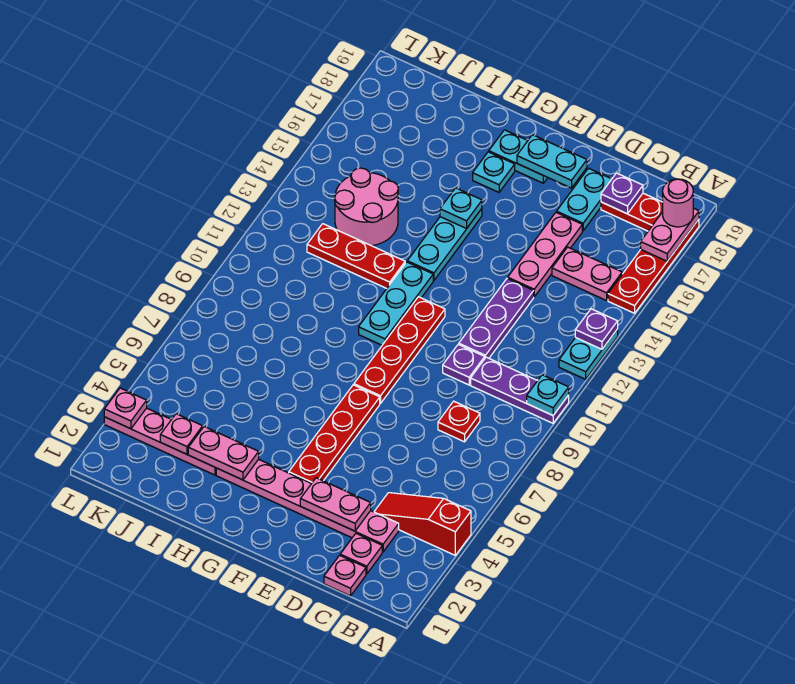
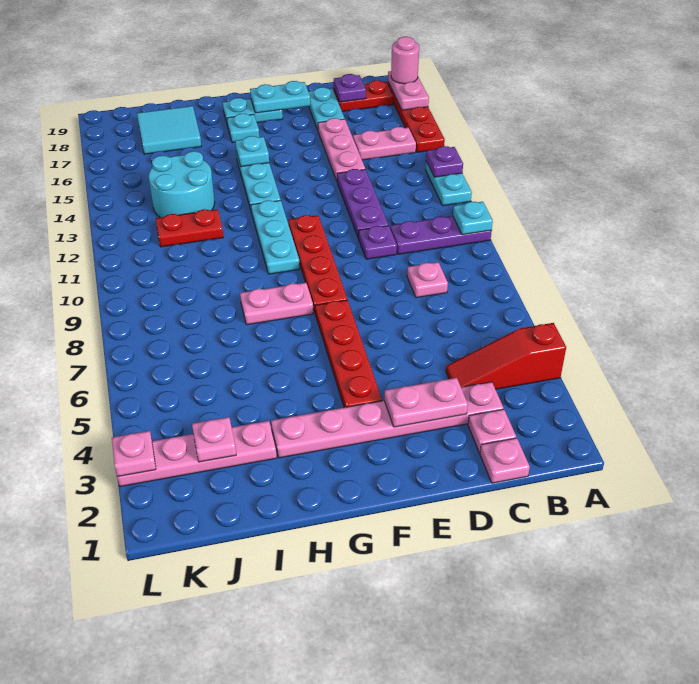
red 1x1 plate [438,401,480,442] -> pink 1x1 plate [407,262,448,298]
pink 1x2 plate [188,427,259,480] -> pink 1x2 plate moved to [240,283,313,325]
red 1x3 plate [307,224,405,288] -> red 1x2 plate [156,209,223,247]
pink 2x2 round brick [335,168,398,246] -> cyan 2x2 round brick [149,151,215,217]
none -> cyan 2x2 tile [137,106,201,154]

